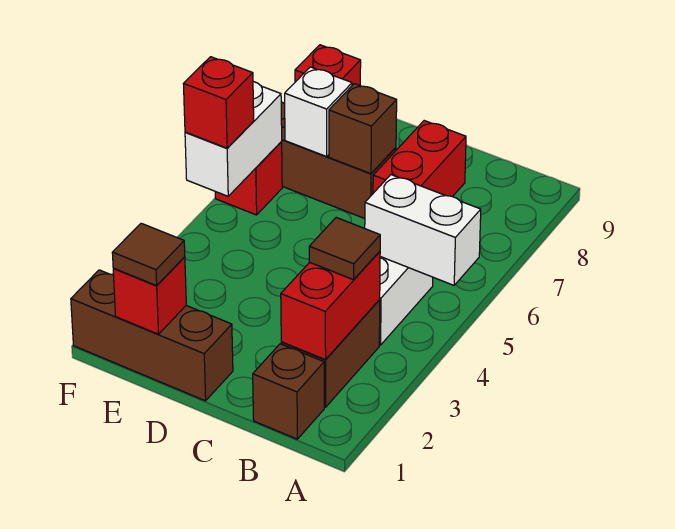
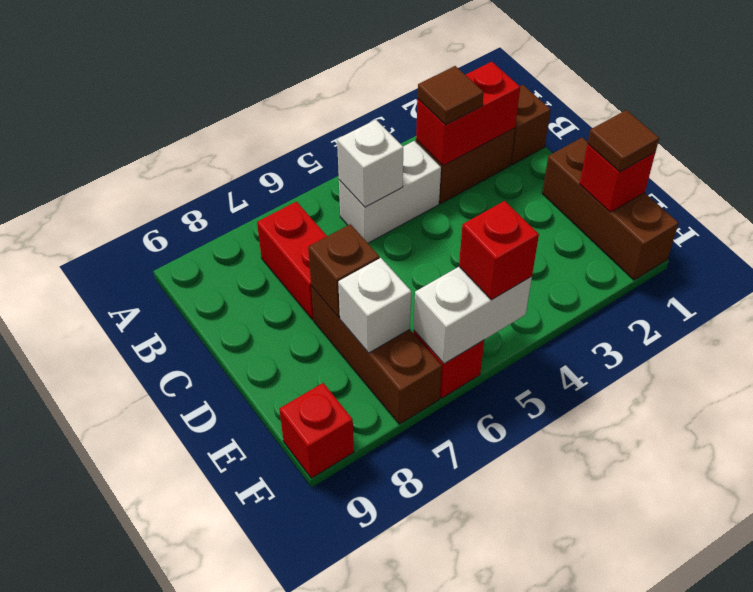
white 1x2 brick [365,175,481,285] -> white 1x1 brick [337,120,403,207]
red 1x2 brick [373,121,466,197] -> red 1x2 brick turned to [257,202,327,320]

